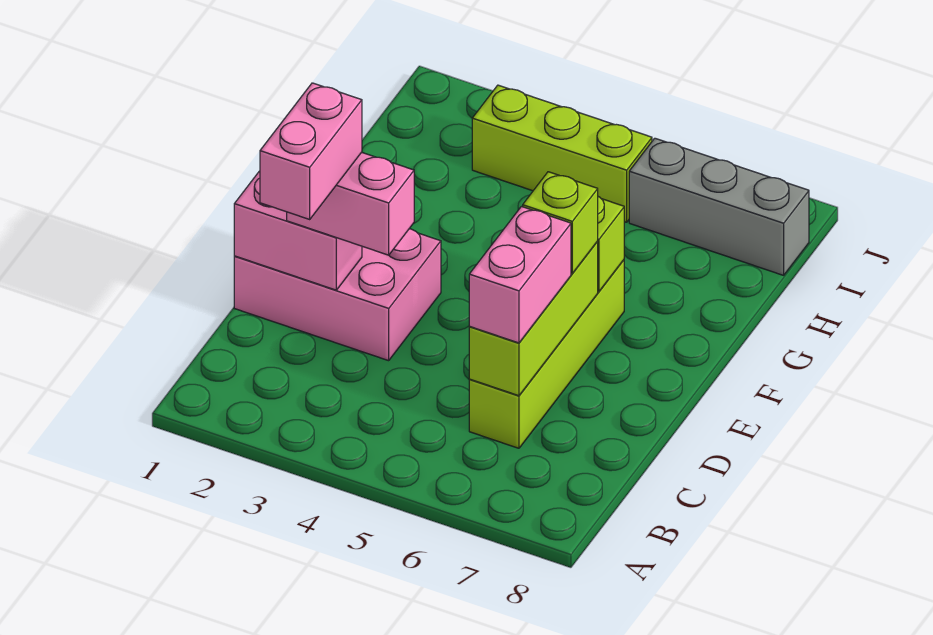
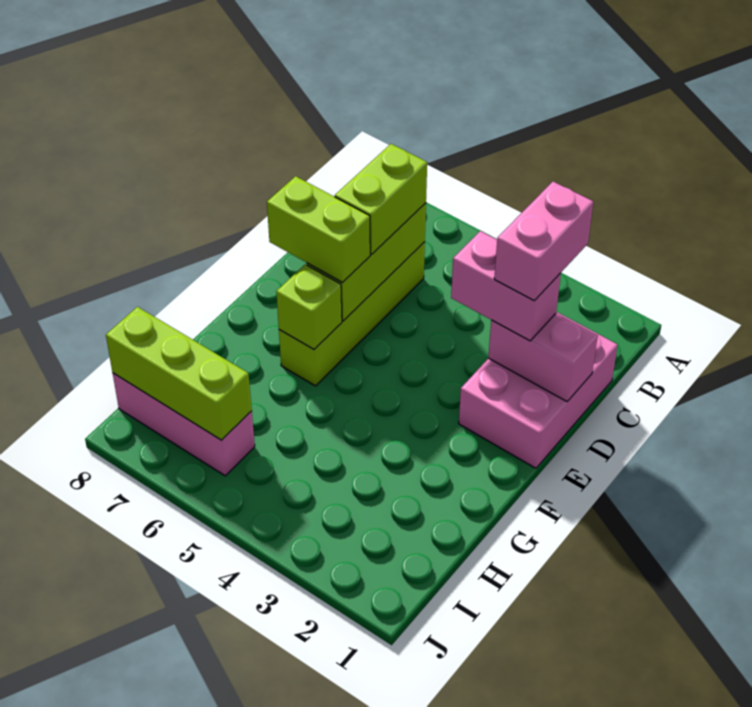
pink 1x2 brick [469,207,571,343] -> lime 1x2 brick [335,144,427,254]
pink 2x3 brick [234,229,441,361] -> pink 2x3 brick turned to [459,312,618,468]
lime 1x1 brick [523,172,598,273] -> lime 1x2 brick [267,176,370,282]
lime 1x3 brick [472,85,652,222] -> lime 1x3 brick moved to [106,307,252,440]
grey 1x3 brick [629,138,809,275] -> pink 1x3 brick [113,373,255,476]

